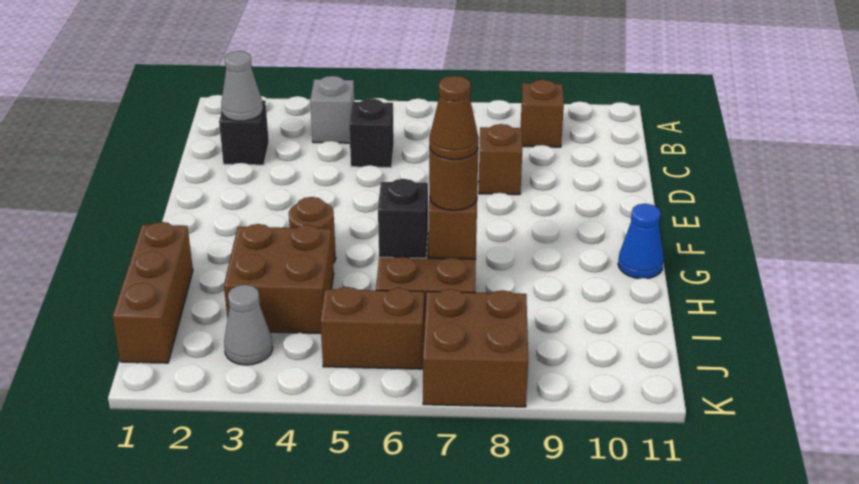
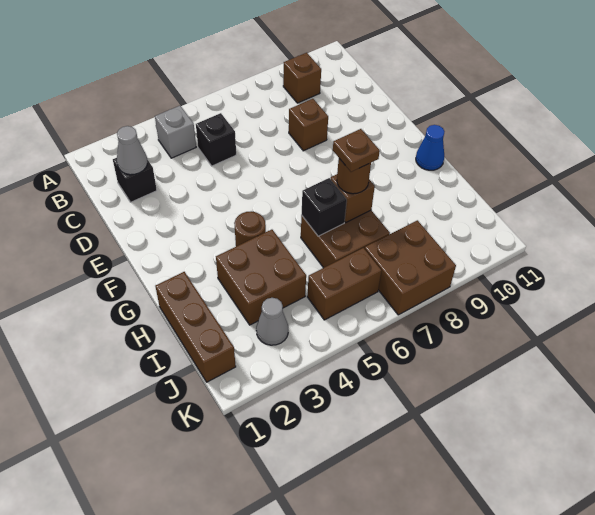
brown 1x1 cone [429,76,479,160] -> brown 1x1 plate [333,129,380,172]

